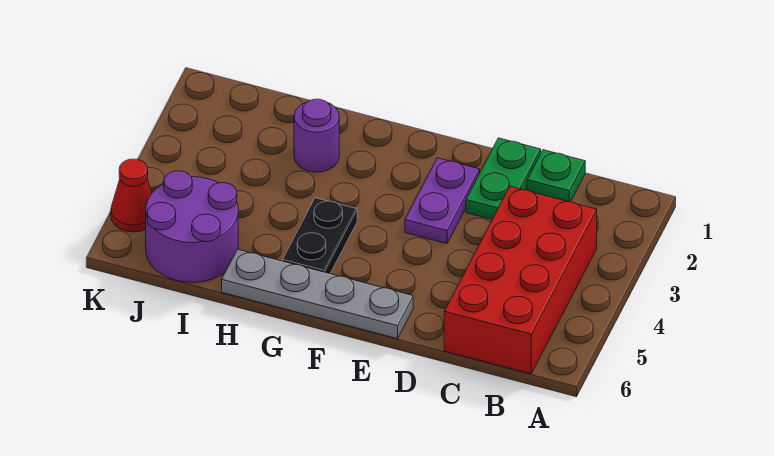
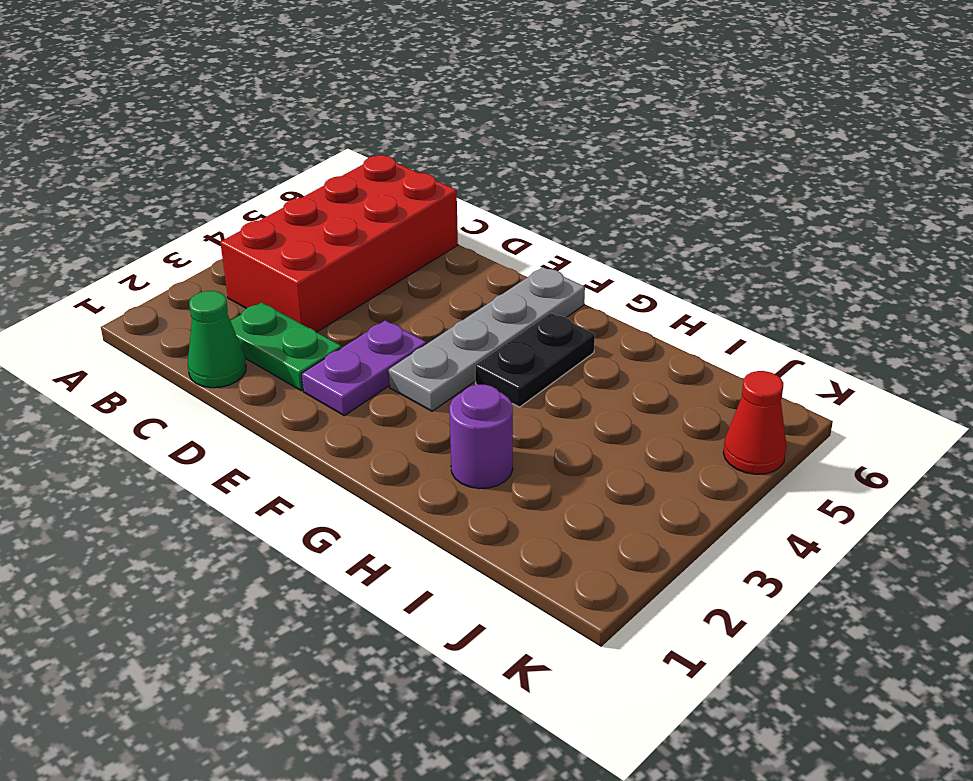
green 1x1 plate [527,150,585,202] -> green 1x1 cone [188,291,246,388]
green 1x2 plate [466,138,541,219] -> green 1x2 plate turned to [231,302,341,391]
grey 1x4 plate [222,249,413,339] -> grey 1x4 plate turned to [389,267,585,411]
purple 2x2 round brick [146,171,238,282] -> none

